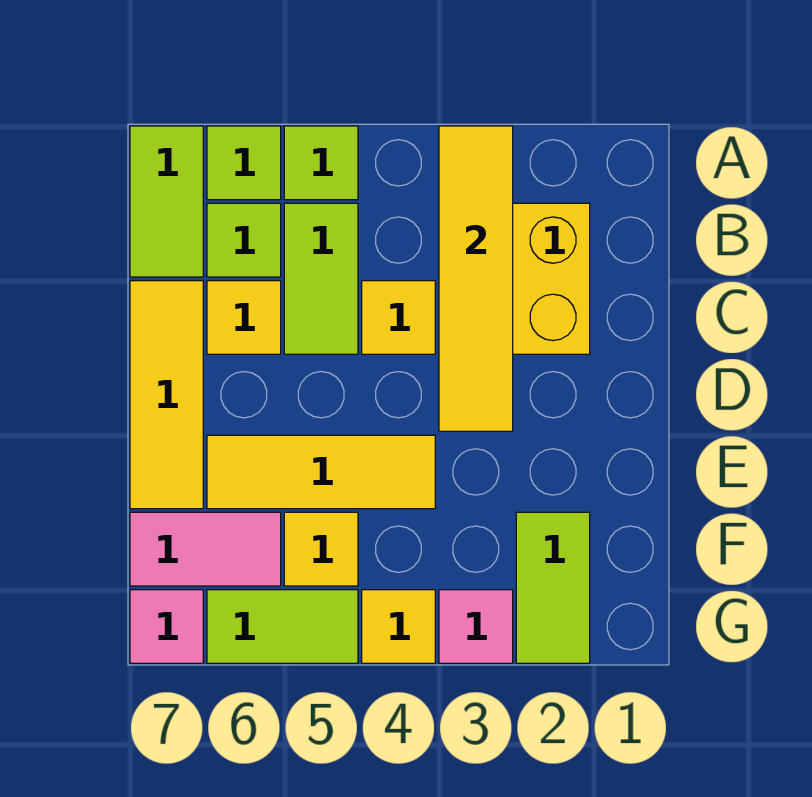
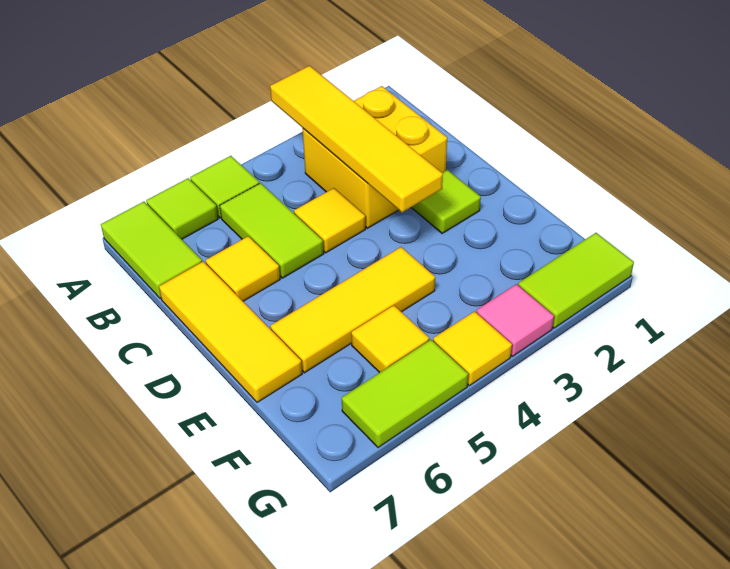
lime 1x1 tile [207,203,281,277] -> lime 1x1 tile moved to [411,170,481,233]
lime 1x2 tile [516,512,590,663] -> lime 1x2 tile turned to [518,233,634,328]
pink 1x2 tile [130,512,281,586] -> none
pink 1x1 tile [130,590,203,663] -> none

